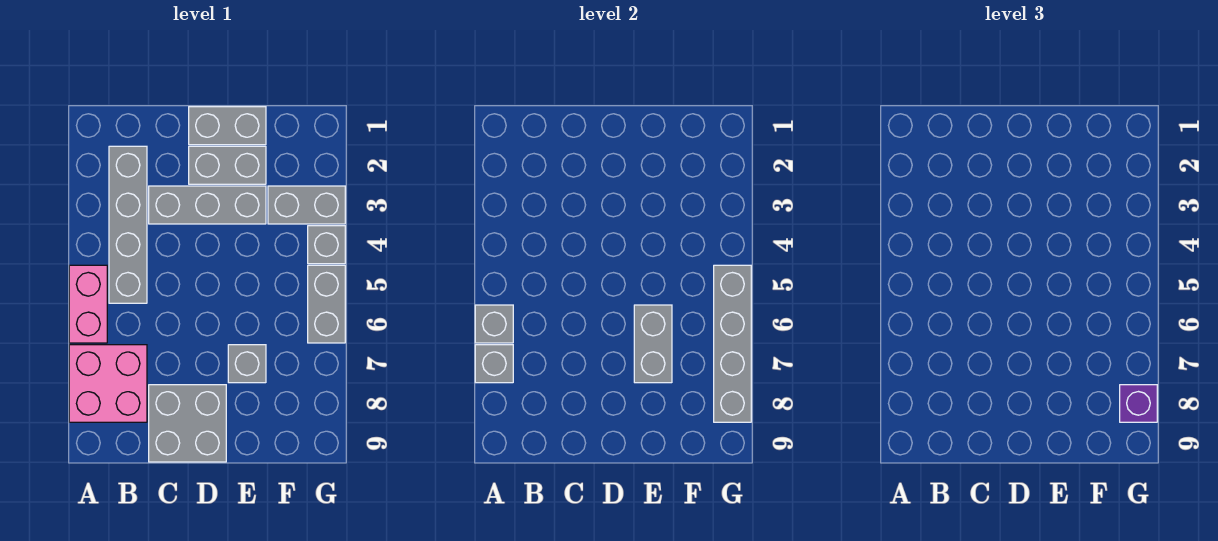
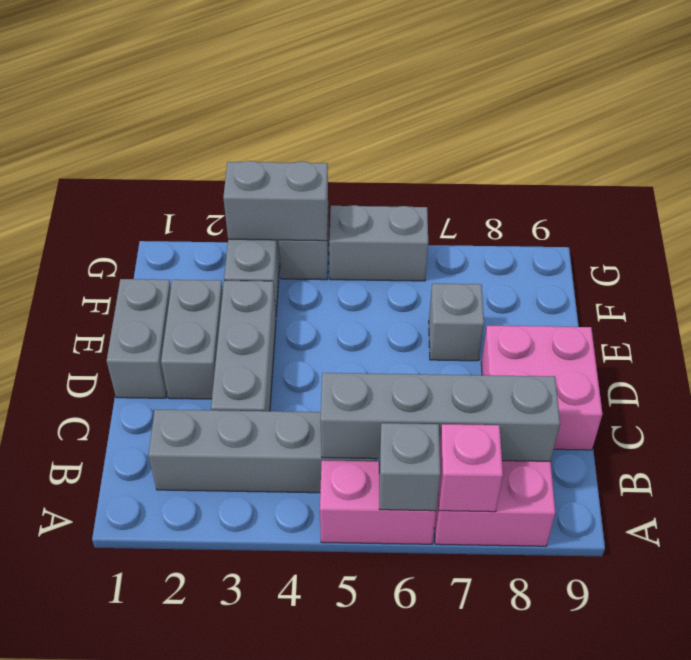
grey 1x1 brick [475,345,513,383] -> pink 1x1 brick [438,424,503,512]
grey 2x2 brick [149,385,226,462] -> pink 2x2 brick [481,326,602,450]
grey 1x2 brick [634,305,672,383] -> grey 1x2 brick moved to [223,161,328,241]
grey 1x4 brick [714,265,751,422] -> grey 1x4 brick moved to [321,373,560,461]
purple 1x1 brick [1120,385,1157,422] -> none

